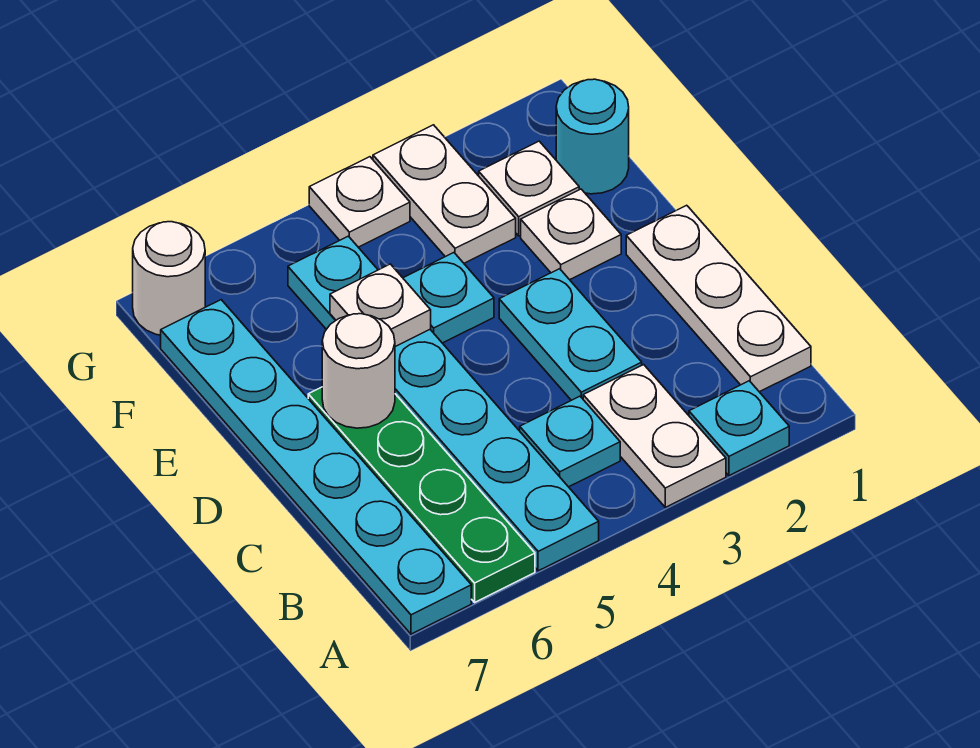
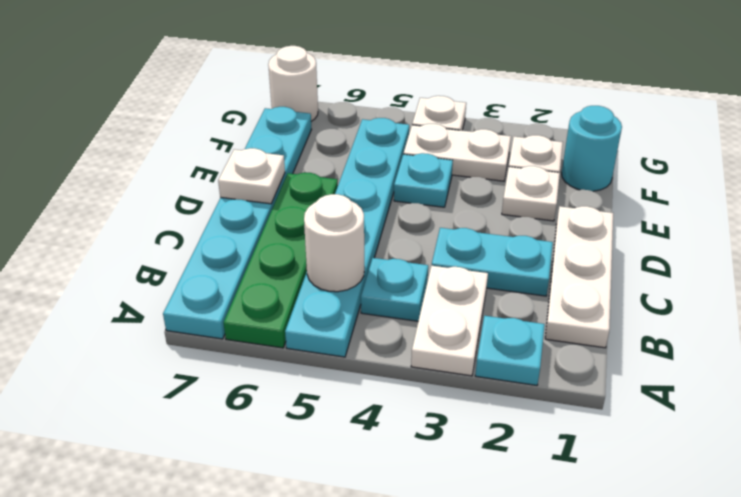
cyan 1x2 plate [499,269,642,400] -> cyan 1x2 plate turned to [432,228,553,296]
white 1x1 round brick [322,314,395,428] -> white 1x1 round brick moved to [304,194,364,292]
white 1x1 plate [330,264,431,347] -> white 1x1 plate moved to [218,148,285,204]
white 1x2 plate [373,125,516,263] -> white 1x2 plate turned to [404,124,511,181]

